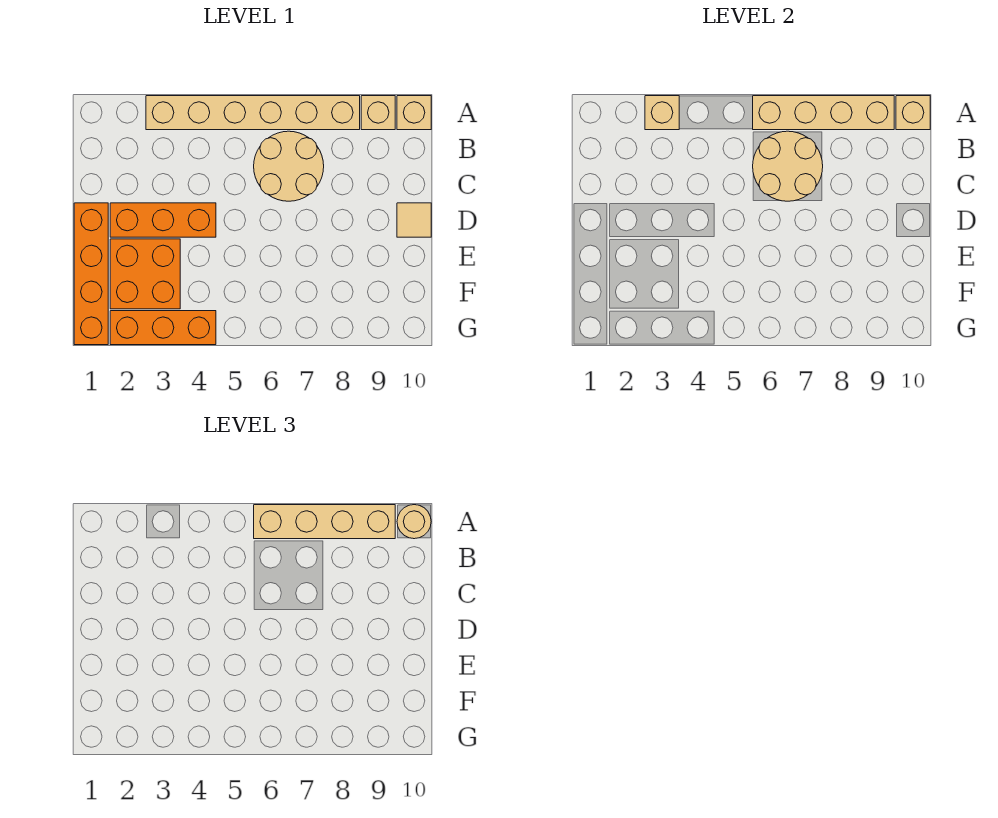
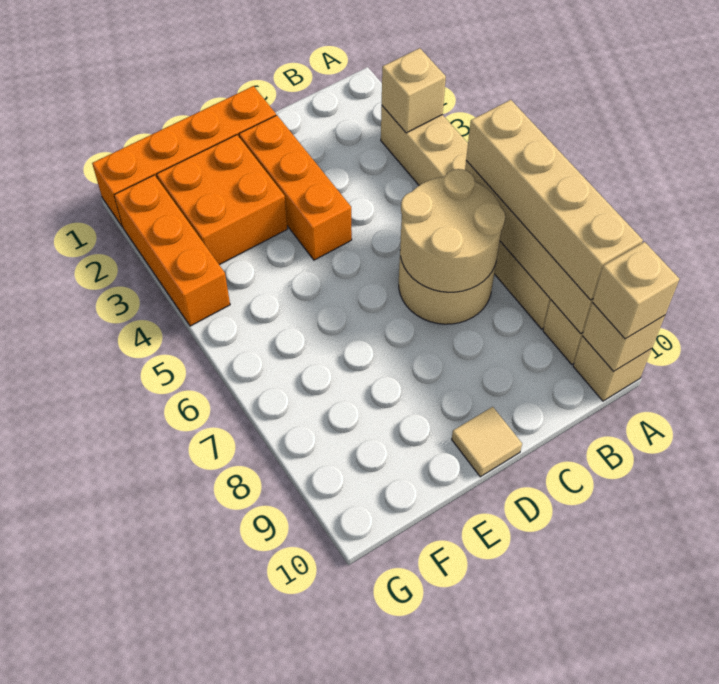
tan 1x1 round brick [397,505,431,539] -> tan 1x1 brick [592,242,679,339]

